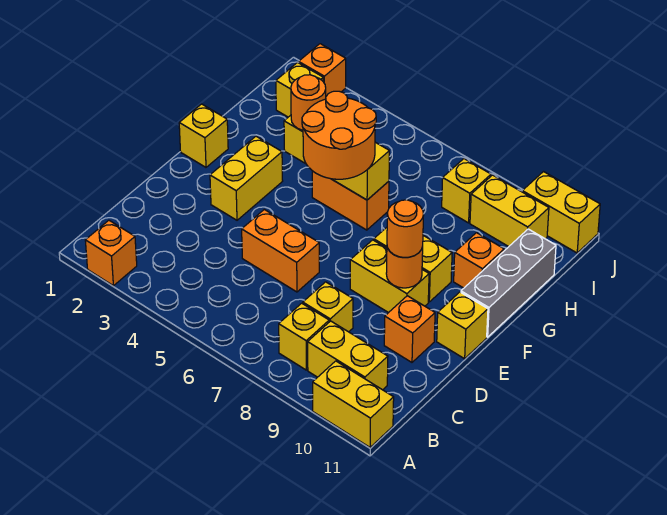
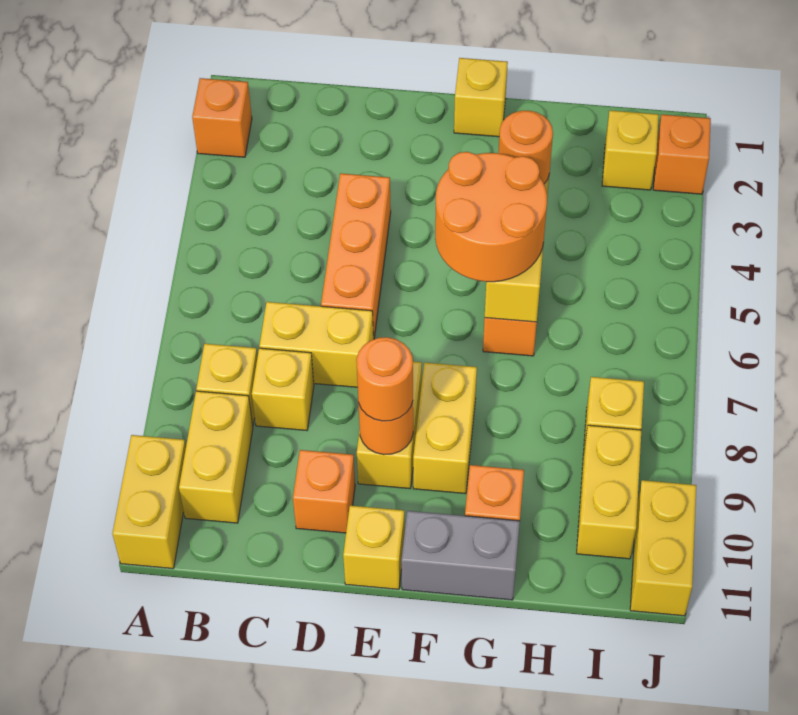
orange 1x2 brick [242,210,319,292] -> orange 1x3 brick [321,173,391,339]
yellow 1x2 brick [210,136,283,220] -> yellow 1x2 brick moved to [259,302,373,387]
grey 1x3 brick [461,229,556,337] -> grey 1x2 brick [401,511,520,600]

